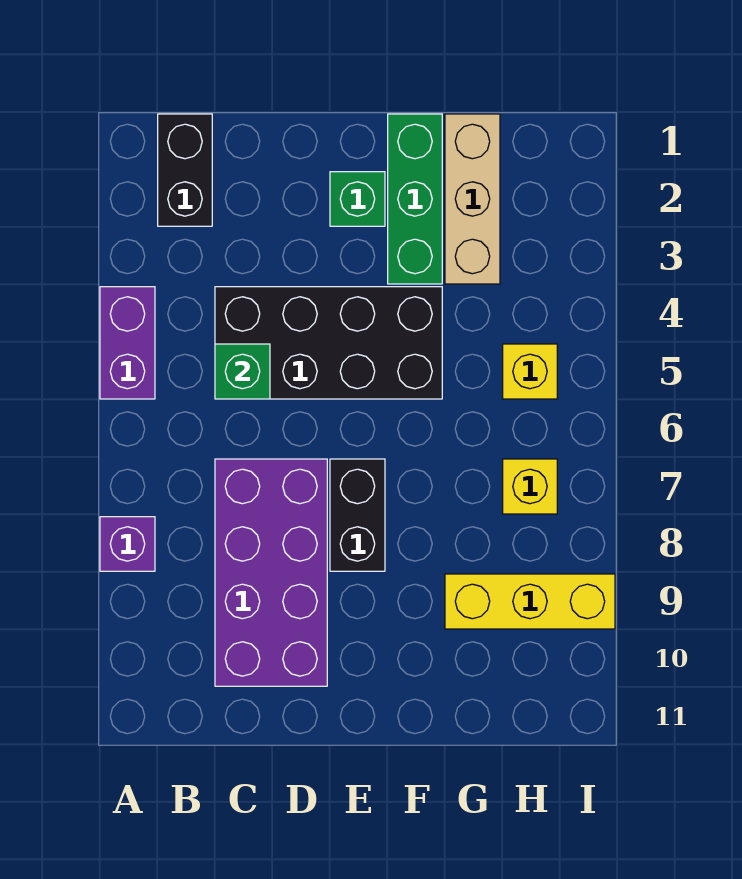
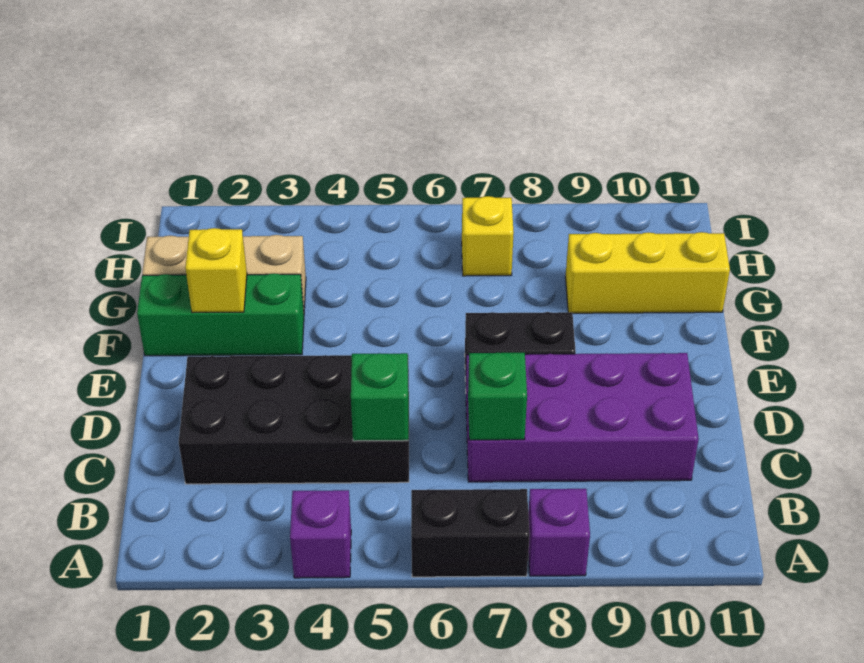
purple 1x2 brick [100,287,155,399] -> purple 1x1 brick [290,490,351,578]
black 1x2 brick [158,114,212,226] -> black 1x2 brick moved to [411,489,530,577]
black 2x4 brick [215,287,442,399] -> black 2x4 brick turned to [179,355,409,484]
green 1x1 brick [330,172,385,226] -> green 1x1 brick moved to [468,353,527,440]
yellow 1x3 brick [445,574,615,629] -> yellow 1x3 brick turned to [565,232,730,313]
yellow 1x1 brick [503,344,557,399] -> yellow 1x1 brick moved to [185,228,247,313]

